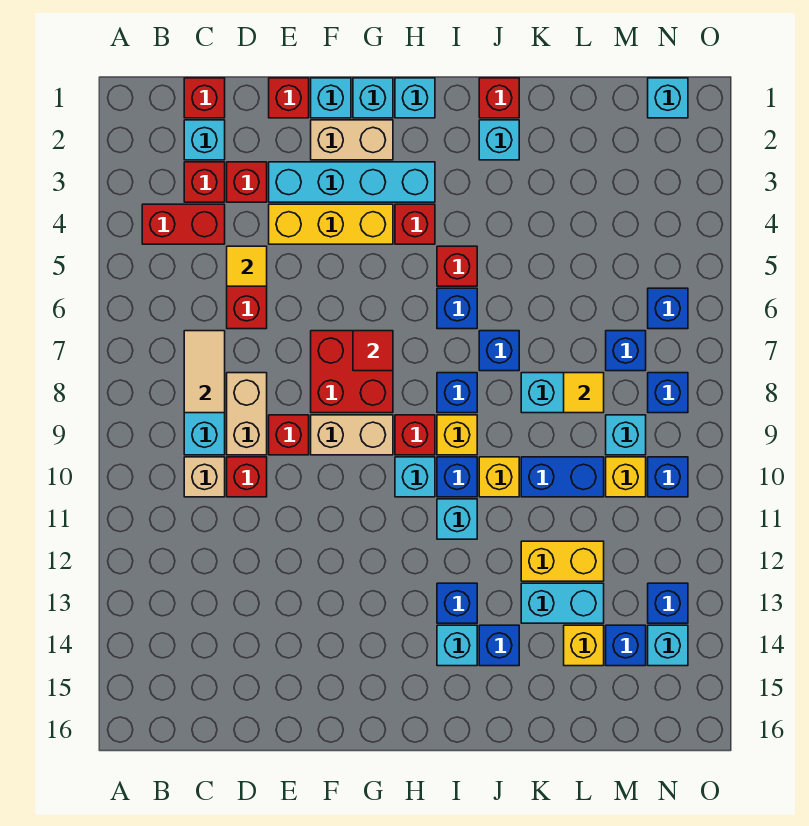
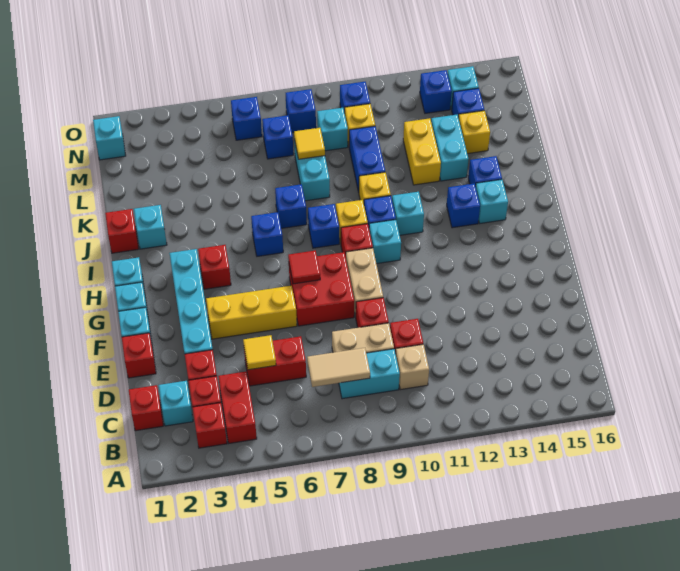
yellow 1x3 brick [269,204,393,244] -> yellow 1x3 brick turned to [206,286,297,339]
tan 1x2 brick [311,120,393,160] -> none
red 1x1 brick [437,246,477,286] -> red 1x1 brick moved to [192,403,227,448]

